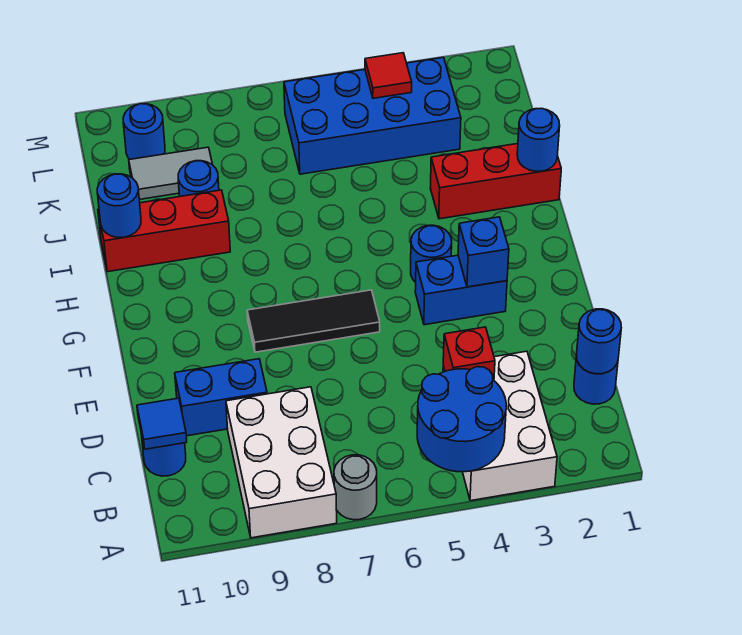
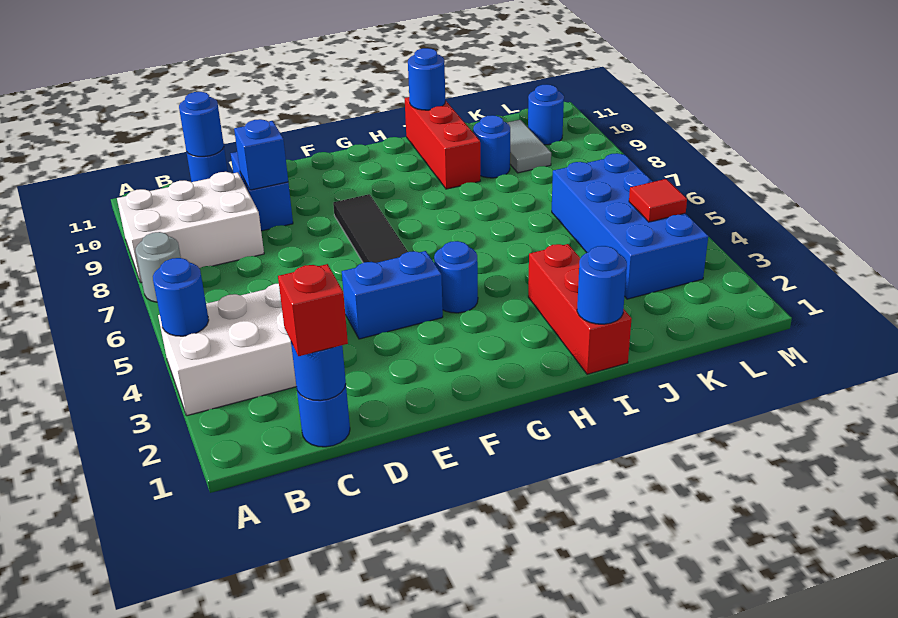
blue 2x2 round brick [417,367,506,472] -> blue 1x1 round brick [153,258,209,336]
red 1x1 brick [443,327,495,380] -> red 1x1 brick moved to [278,264,348,356]
blue 1x1 tile [137,398,187,449] -> blue 1x1 round brick [179,92,224,157]
blue 1x2 brick [415,255,507,325] -> blue 1x2 brick turned to [342,251,443,339]
blue 1x1 brick [458,217,509,287] -> blue 1x1 brick moved to [234,119,288,190]

